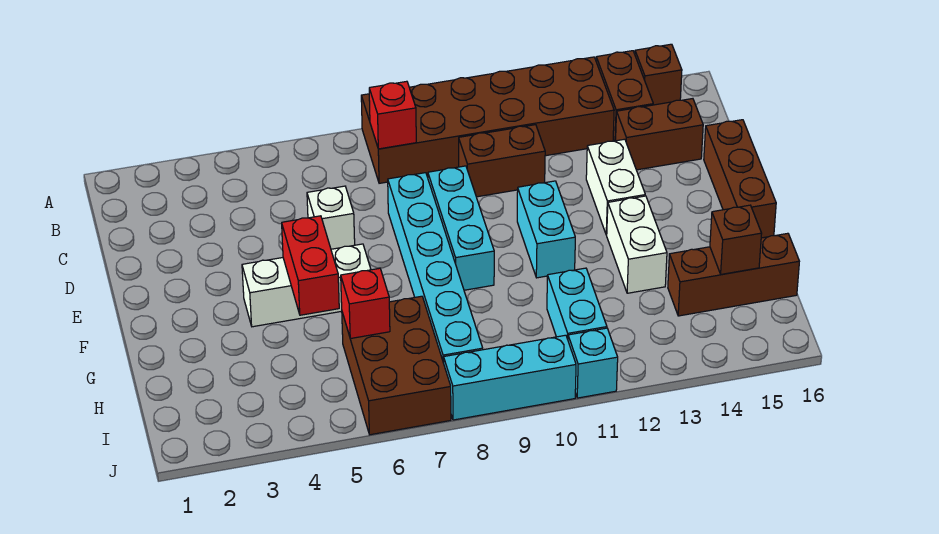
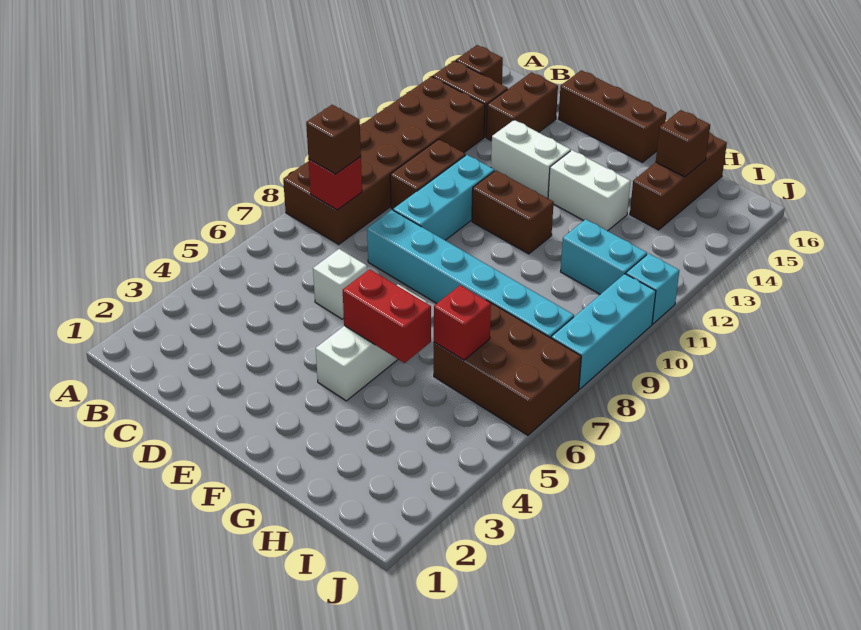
none -> brown 1x1 brick [306,105,361,174]
cyan 1x3 brick [428,166,494,290] -> cyan 1x3 brick turned to [393,155,494,240]
cyan 1x2 brick [517,181,575,278] -> brown 1x2 brick [472,170,554,254]

